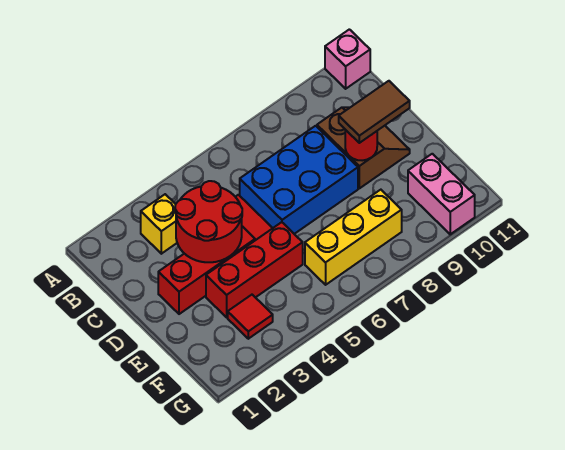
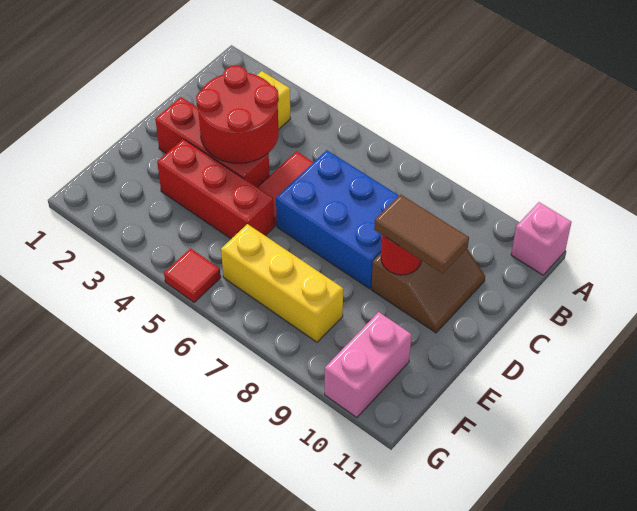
red 1x1 tile [228,295,273,339] -> red 1x1 tile moved to [164,248,221,302]

